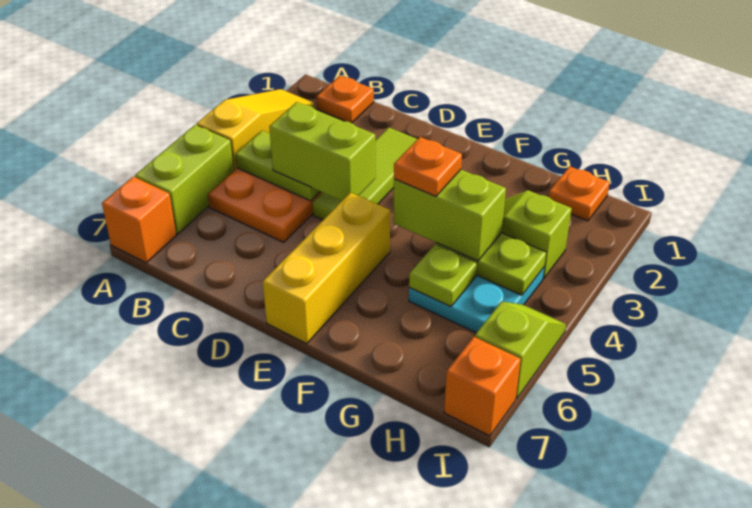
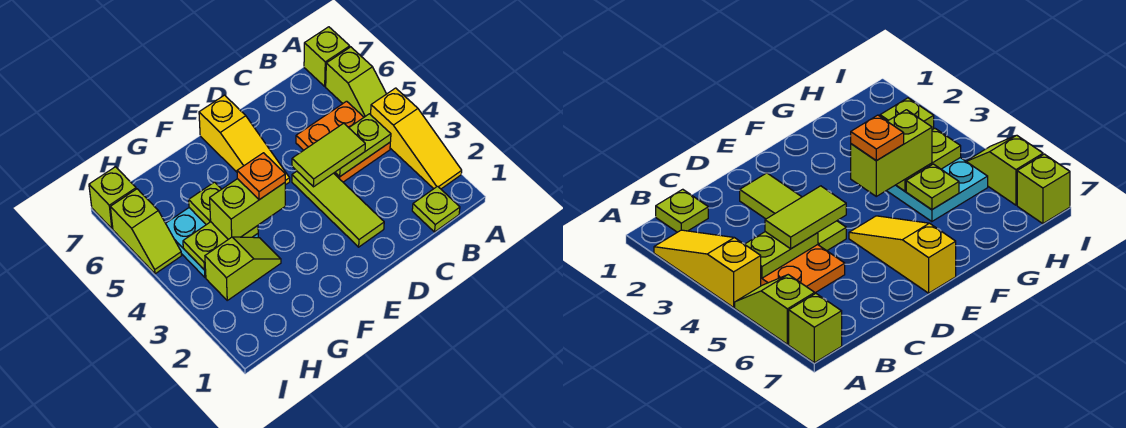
lime 1x2 brick [135,125,234,234] -> lime 1x2 slope [326,47,386,117]
orange 1x1 brick [102,177,176,263] -> lime 1x1 brick [304,27,350,86]
orange 1x1 plate [317,76,374,123] -> lime 1x1 plate [412,186,460,232]
lime 1x2 brick [269,102,375,201] -> lime 1x2 tile [292,123,365,187]
yellow 1x3 brick [263,193,390,344] -> yellow 1x3 slope [199,95,290,185]
orange 1x1 plate [549,166,610,221] -> none
orange 1x1 brick [444,337,521,436] -> lime 1x1 brick [89,167,136,229]

